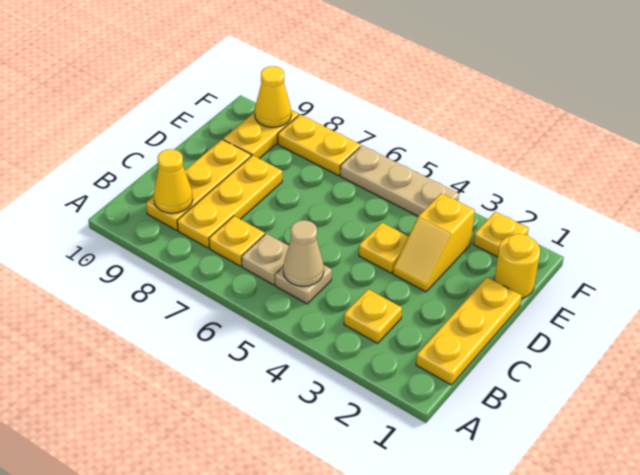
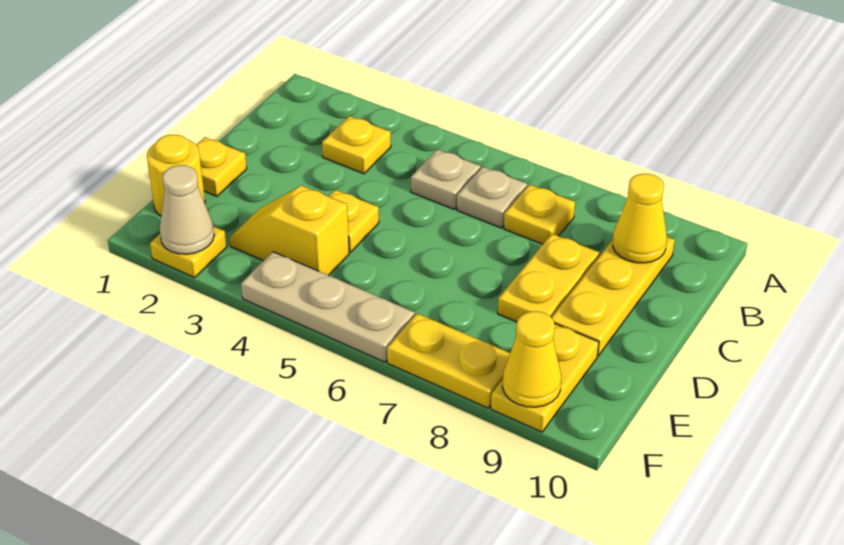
yellow 1x3 plate [416,277,522,385] -> yellow 1x1 plate [196,137,247,196]
tan 1x1 cone [283,220,324,286] -> tan 1x1 cone moved to [160,165,214,254]
yellow 1x3 plate [177,155,282,248] -> yellow 1x2 plate [498,234,599,322]
yellow 1x2 slope [393,193,475,292] -> yellow 1x2 slope turned to [230,186,349,275]

